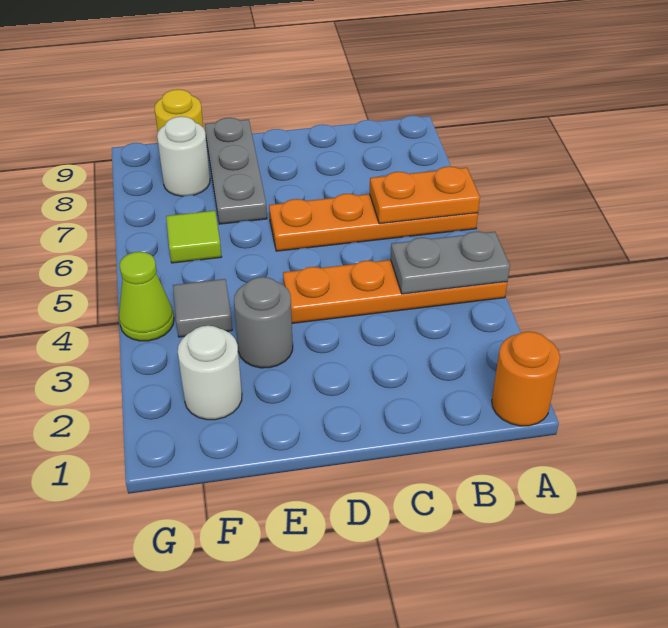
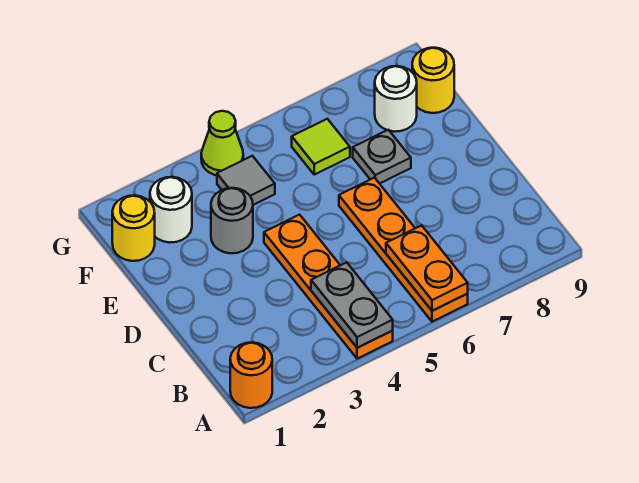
grey 1x3 plate [205,118,267,224] -> grey 1x1 plate [353,130,411,184]
none -> yellow 1x1 round brick [112,195,155,261]

